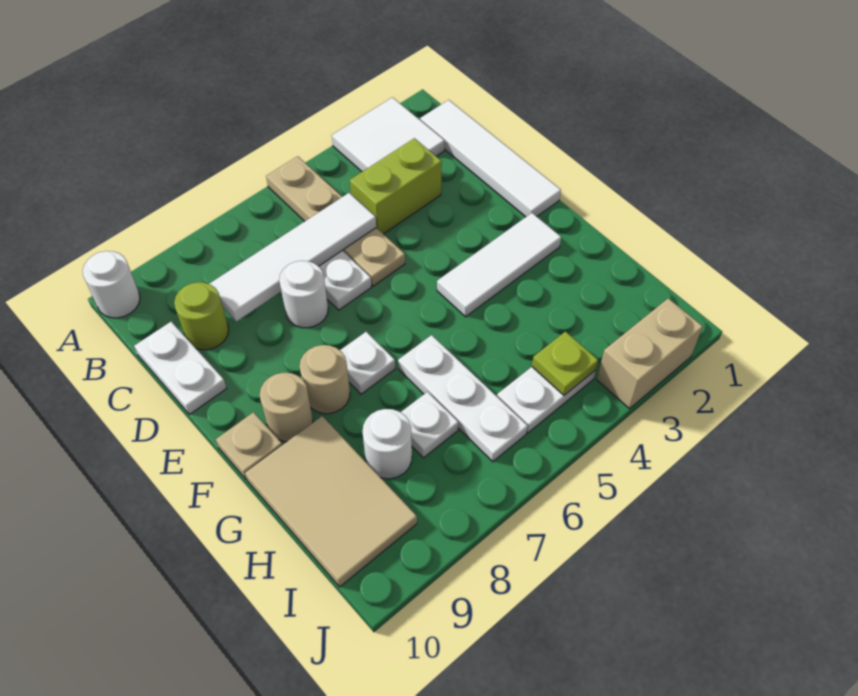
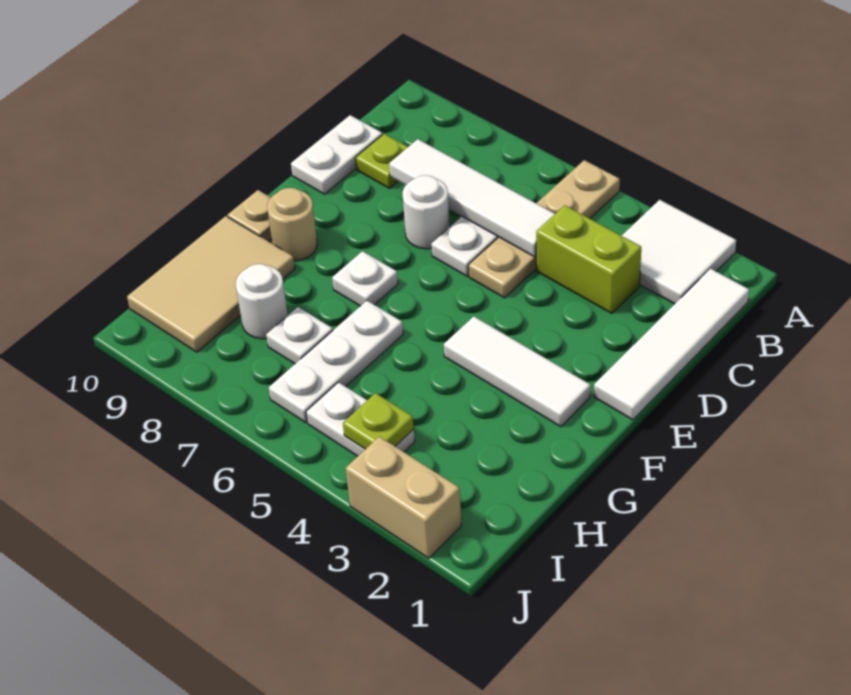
white 1x1 round brick [83,251,140,318] -> none
lime 1x1 round brick [174,282,229,350] -> lime 1x1 plate [356,134,408,188]
tan 1x1 round brick [300,345,350,414] -> none

